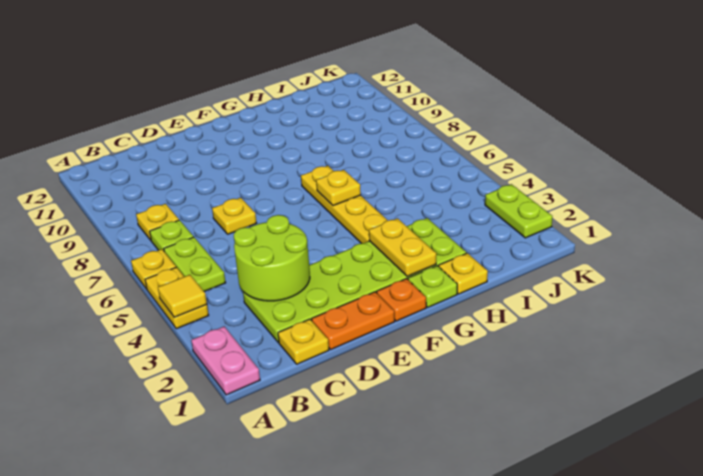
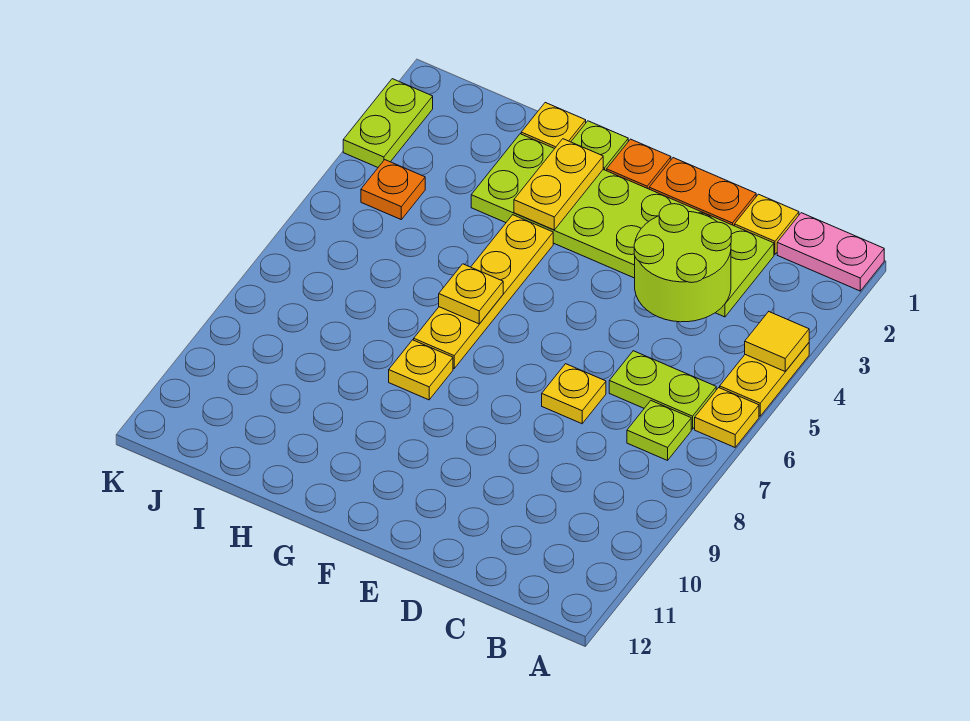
pink 1x2 plate [191,326,260,395] -> pink 1x2 plate turned to [777,213,884,291]
lime 1x2 plate [164,237,226,291] -> lime 1x2 plate turned to [609,351,716,429]
yellow 1x1 plate [136,204,179,240] -> yellow 1x1 plate moved to [389,340,453,400]
none -> orange 1x1 plate [361,160,425,219]

